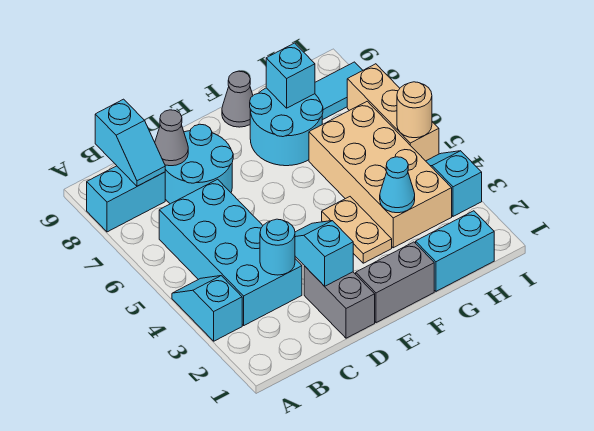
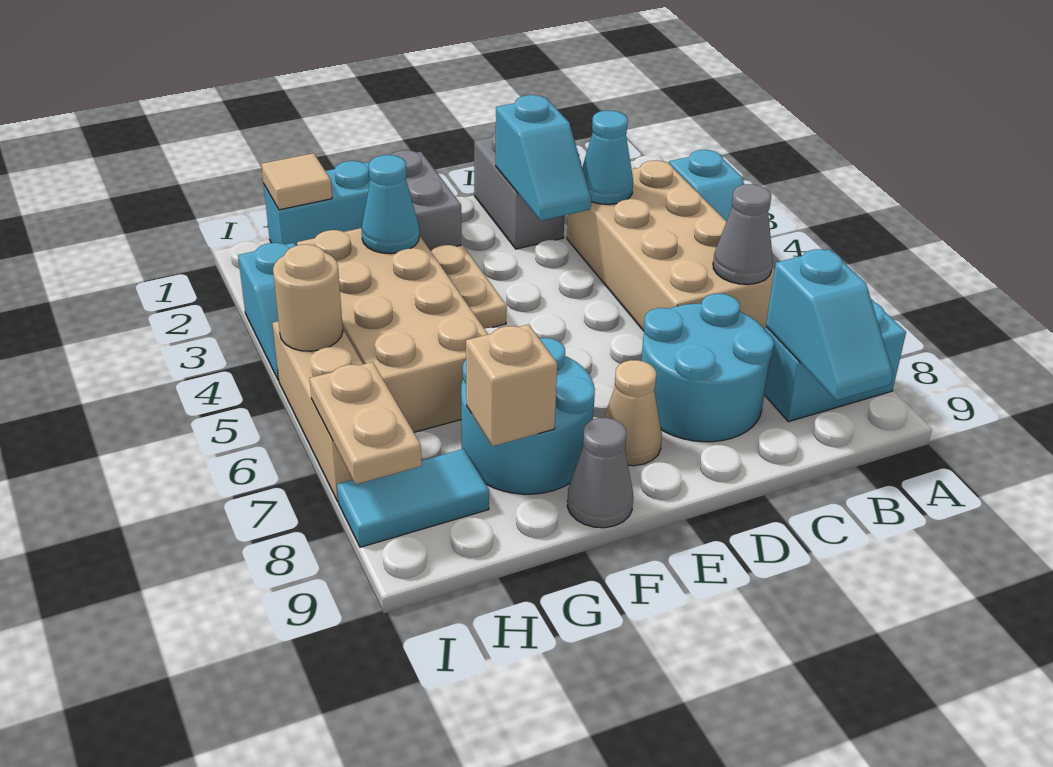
cyan 2x4 brick [159,179,302,325] -> tan 2x4 brick [567,161,775,331]
cyan 1x2 slope [95,99,165,186] -> cyan 1x2 slope turned to [766,249,893,400]
cyan 1x1 round brick [260,219,295,275] -> cyan 1x1 cone [582,111,633,204]
grey 1x1 cone [155,110,188,166] -> grey 1x1 cone moved to [713,184,773,284]
grey 1x2 brick [356,242,434,323] -> grey 1x2 brick turned to [391,150,462,251]
none -> tan 1x1 cone [604,360,662,466]
cyan 1x1 brick [266,43,315,108] -> tan 1x1 brick [466,324,557,446]
none -> tan 1x1 tile [261,153,332,210]
none -> tan 1x2 plate [310,362,422,485]

